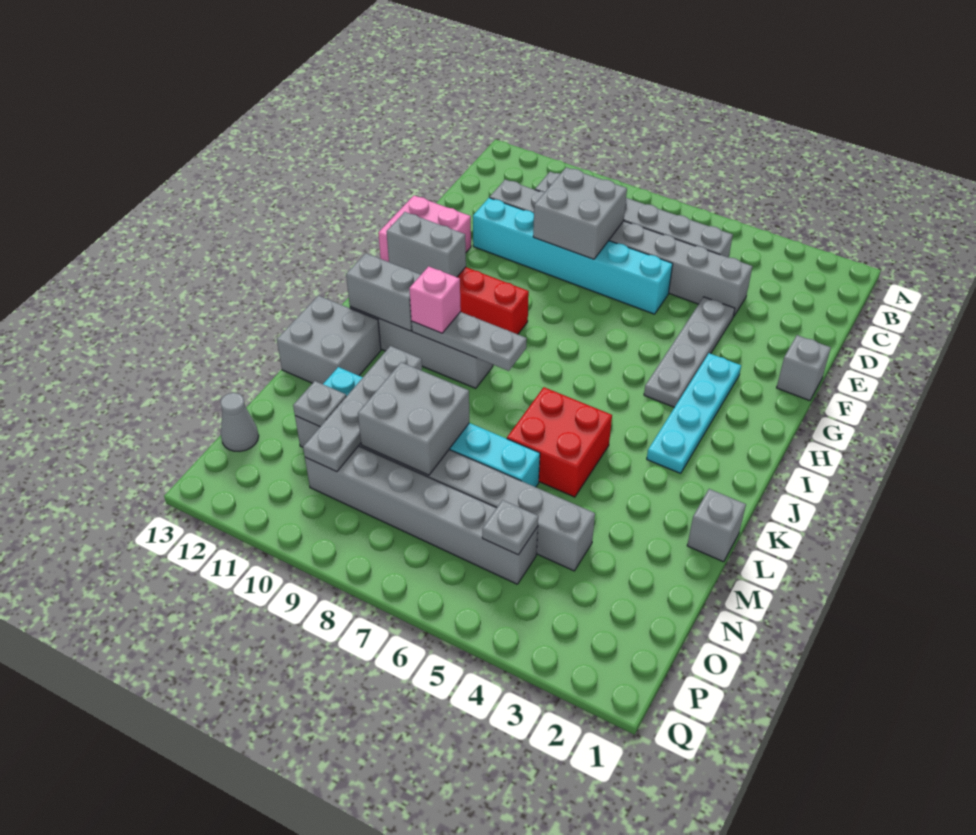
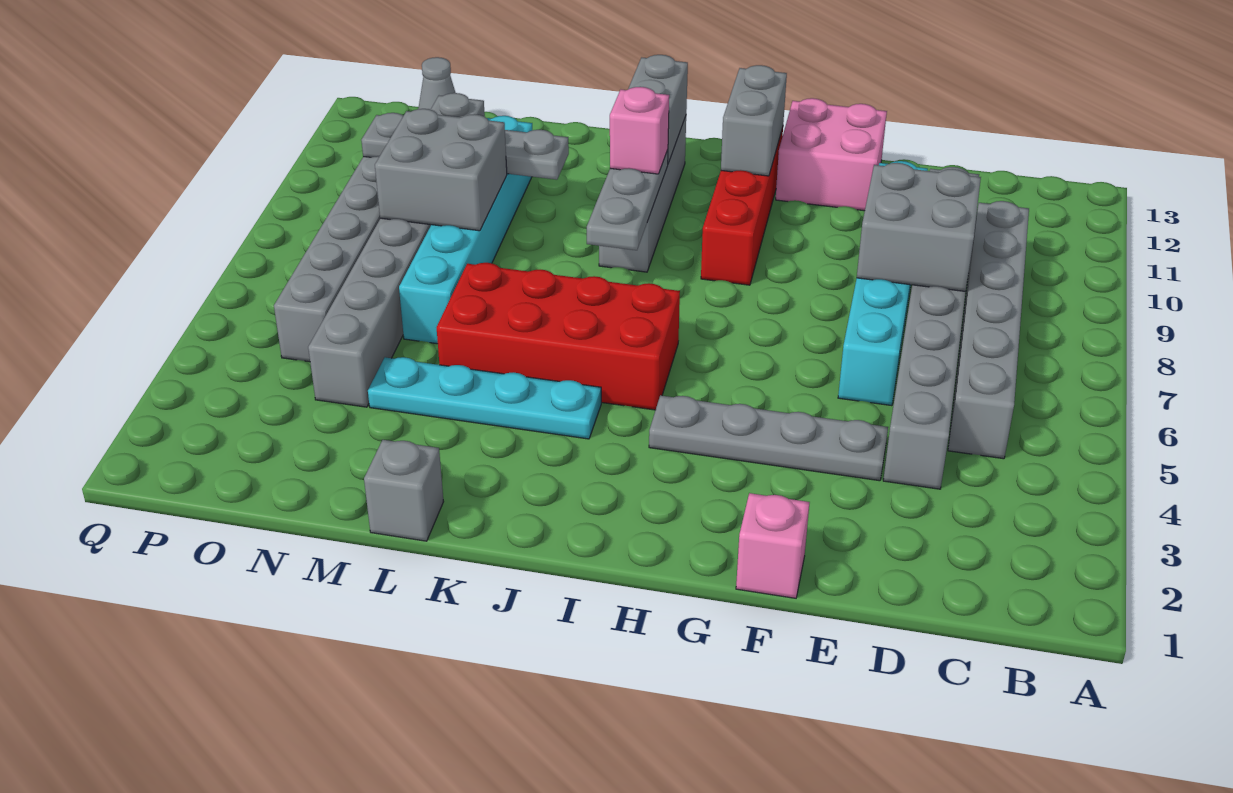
grey 1x1 brick [777,335,831,401] -> pink 1x1 brick [736,493,810,598]
cyan 1x4 plate [647,353,741,473] -> cyan 1x4 plate moved to [368,357,601,439]
red 2x2 brick [507,387,612,497] -> red 2x4 brick [437,263,680,410]
grey 2x2 brick [277,296,381,384] -> none
grey 1x1 plate [482,500,538,555] -> none

